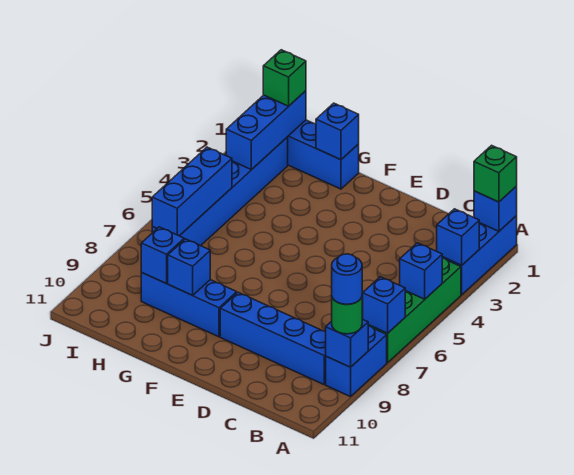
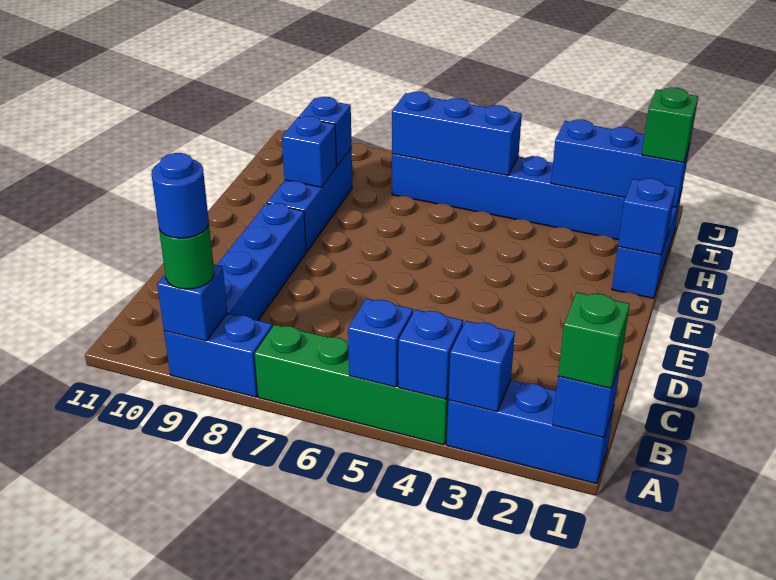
blue 1x1 brick [363,277,405,333] -> blue 1x1 brick moved to [398,310,463,399]

